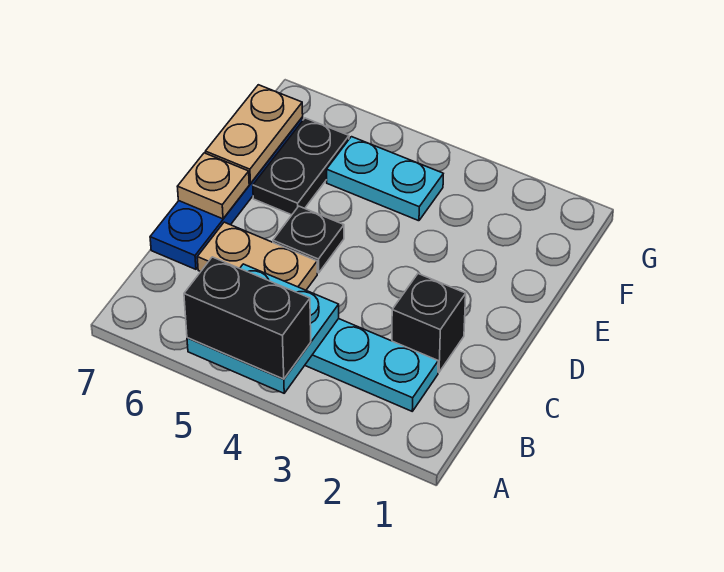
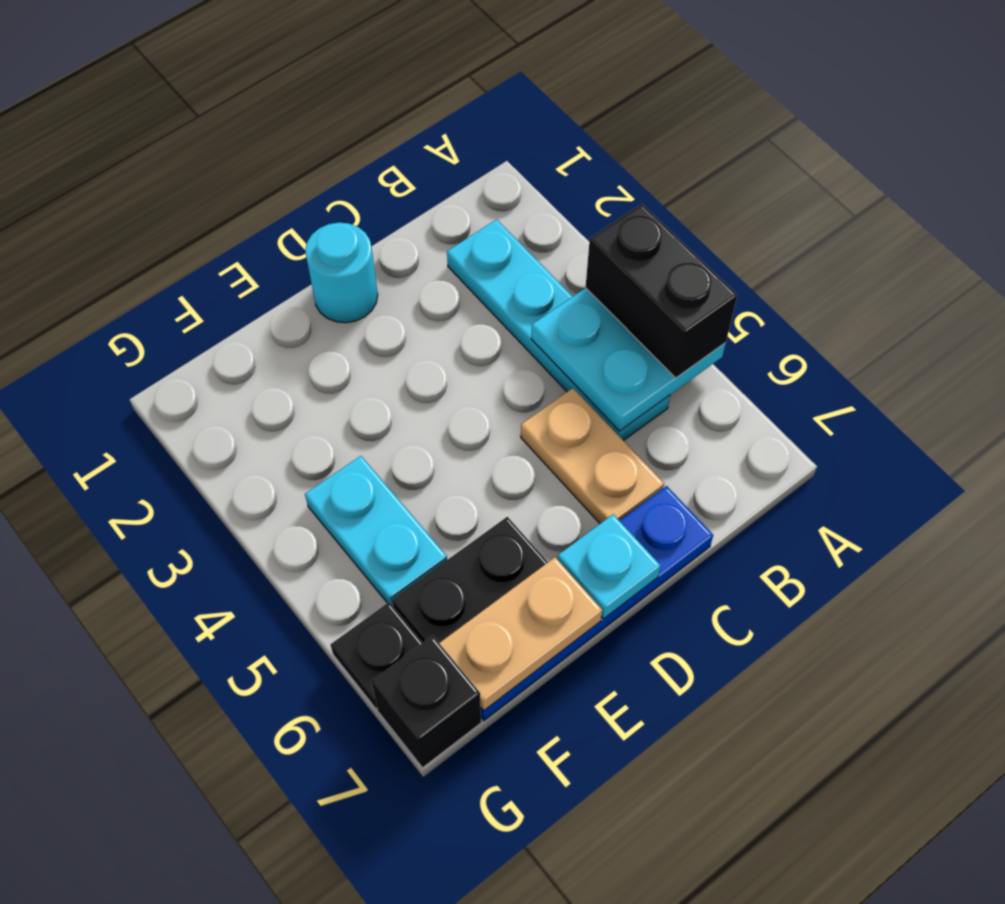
black 1x1 brick [392,274,466,372] -> black 1x1 brick moved to [371,636,481,768]
none -> cyan 1x1 round brick [305,223,378,323]
black 1x1 plate [273,206,344,273] -> black 1x1 plate moved to [330,602,422,709]
tan 1x1 plate [177,153,249,219] -> cyan 1x1 plate [558,514,660,619]

